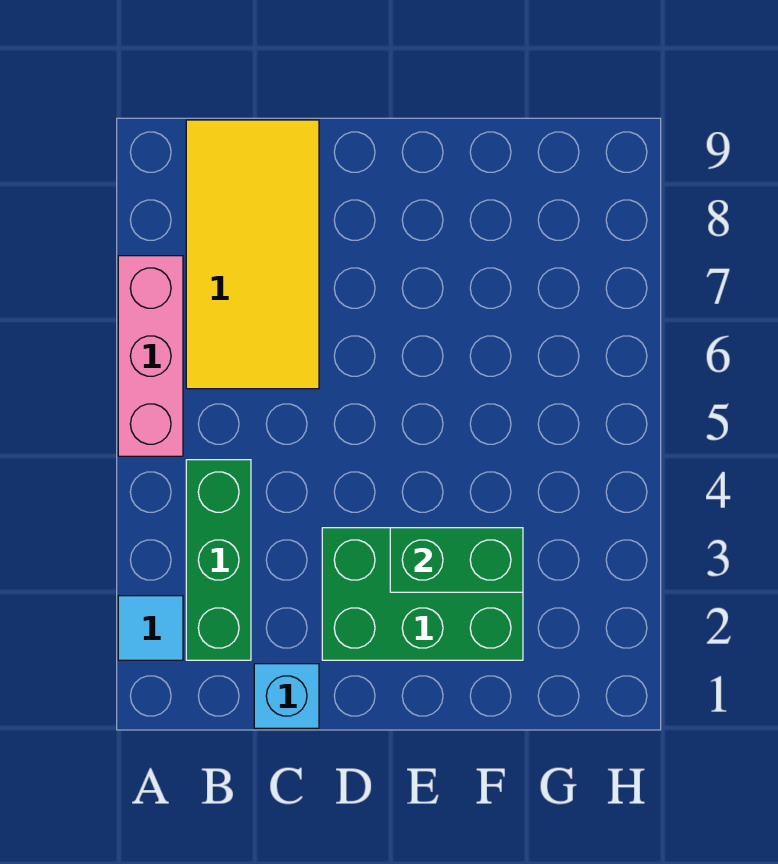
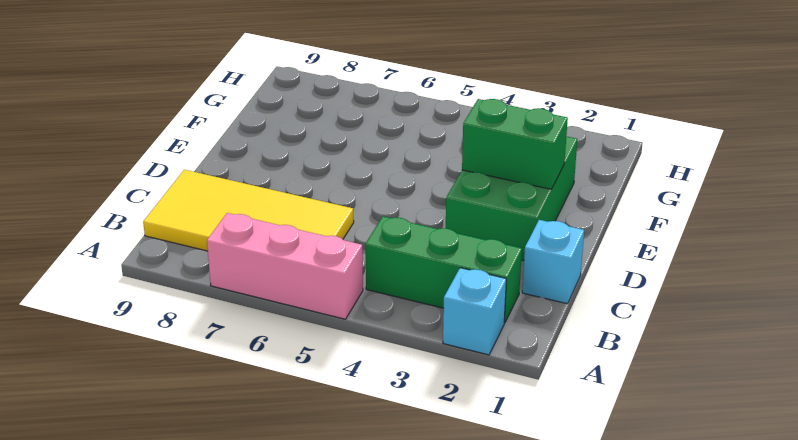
cyan 1x1 tile [118,596,183,660] -> cyan 1x1 brick [443,268,506,355]
green 1x2 brick [390,528,523,592] -> green 1x2 brick turned to [462,99,568,189]

